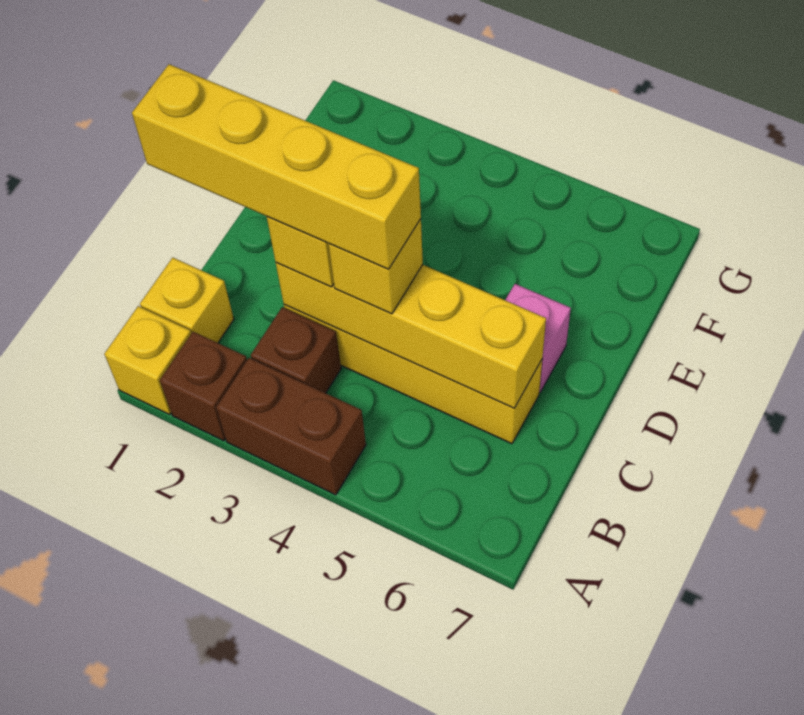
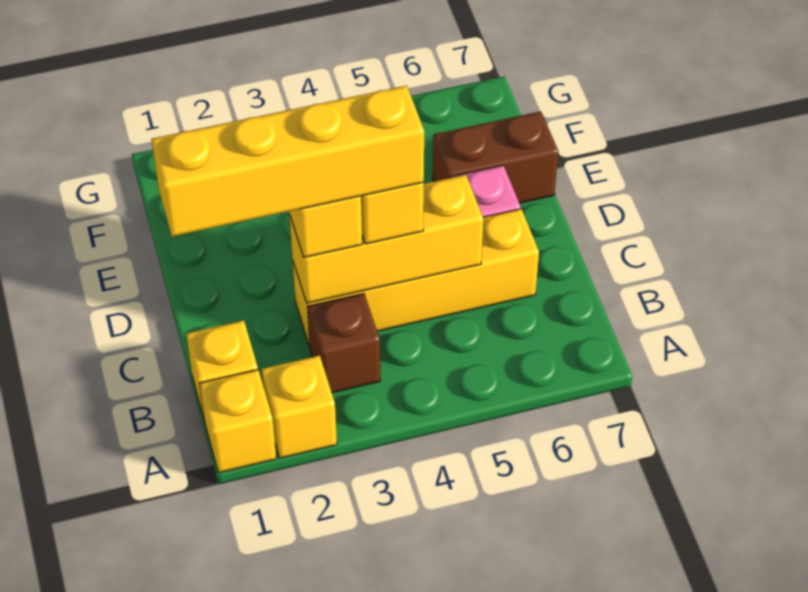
brown 1x1 brick [160,332,247,441] -> yellow 1x1 brick [262,356,337,458]
brown 1x2 brick [216,358,366,495] -> brown 1x2 brick moved to [433,111,558,203]
yellow 1x4 brick [276,263,546,408] -> yellow 1x3 brick [289,175,483,303]

